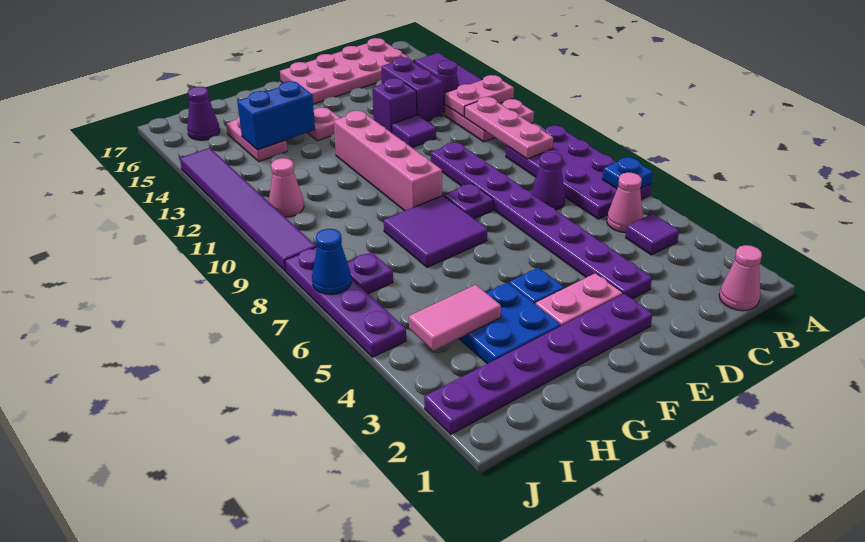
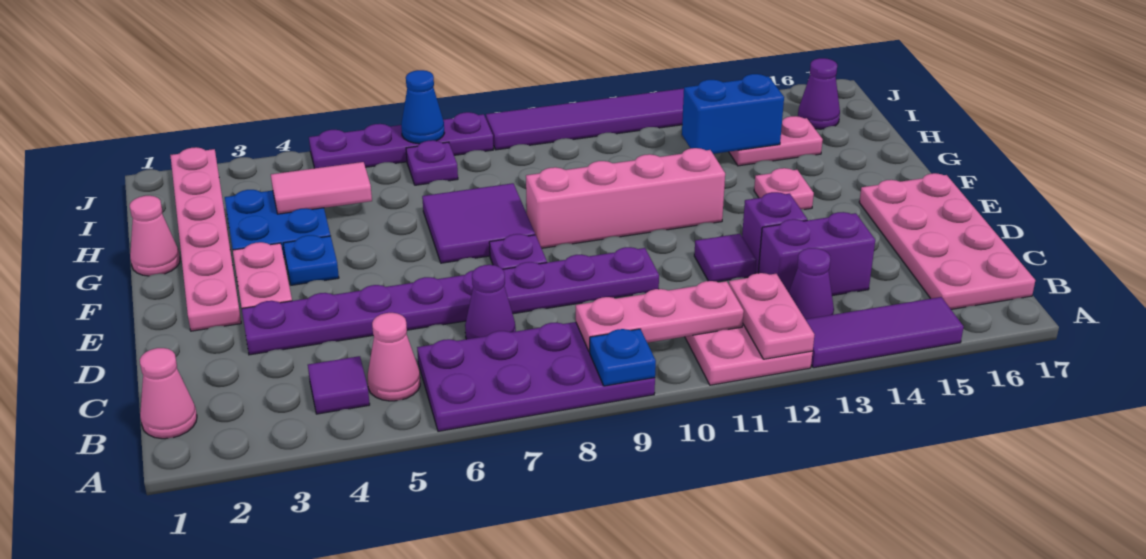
blue 1x1 plate [603,157,653,188] -> blue 1x1 plate moved to [590,329,656,386]
purple 1x6 plate [424,294,653,434] -> pink 1x6 plate [170,147,241,331]
blue 1x2 brick [237,81,315,150] -> blue 1x2 brick turned to [682,74,784,154]
pink 1x2 tile [409,285,501,351] -> pink 1x2 tile turned to [271,162,372,214]
pink 1x1 cone [269,158,304,217] -> pink 1x1 cone moved to [130,196,180,276]

